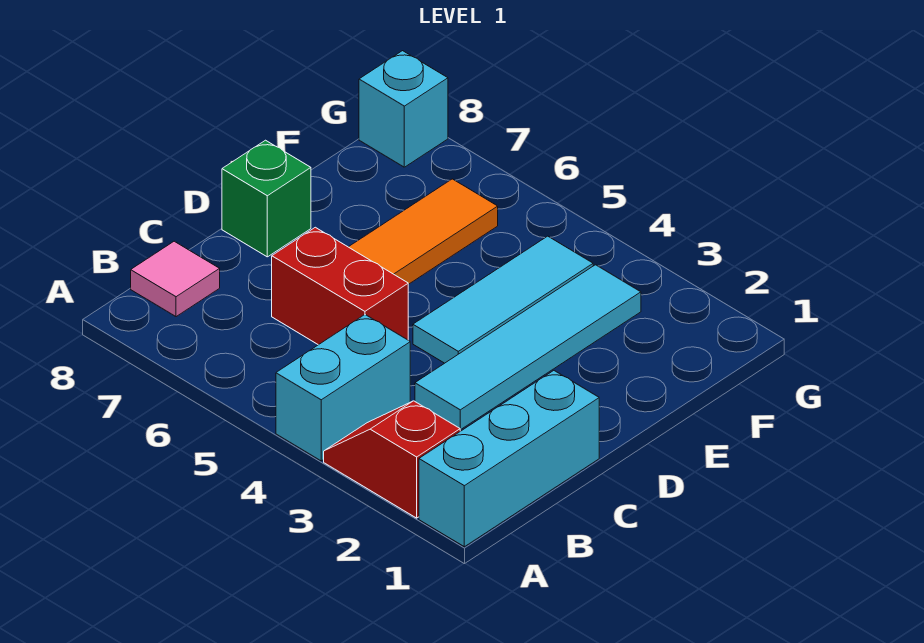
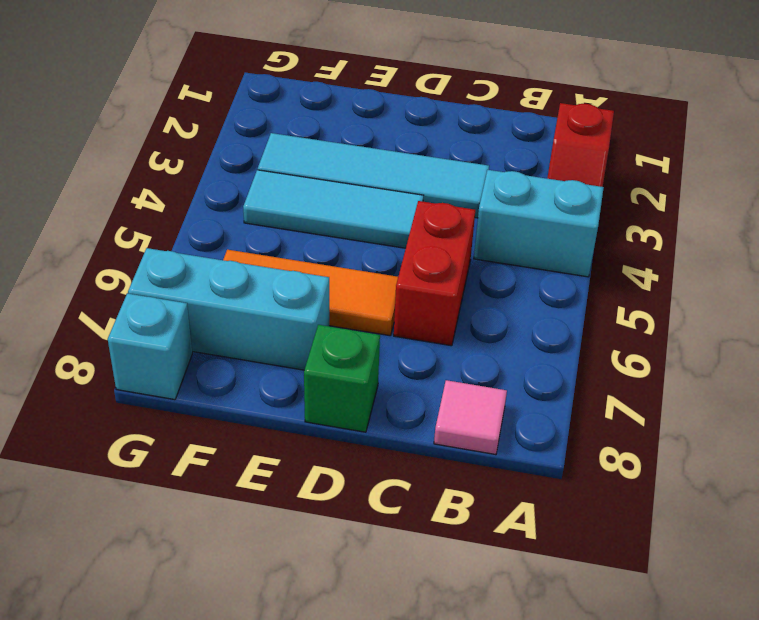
cyan 1x3 brick [419,371,599,547] -> cyan 1x3 brick moved to [128,248,329,370]

